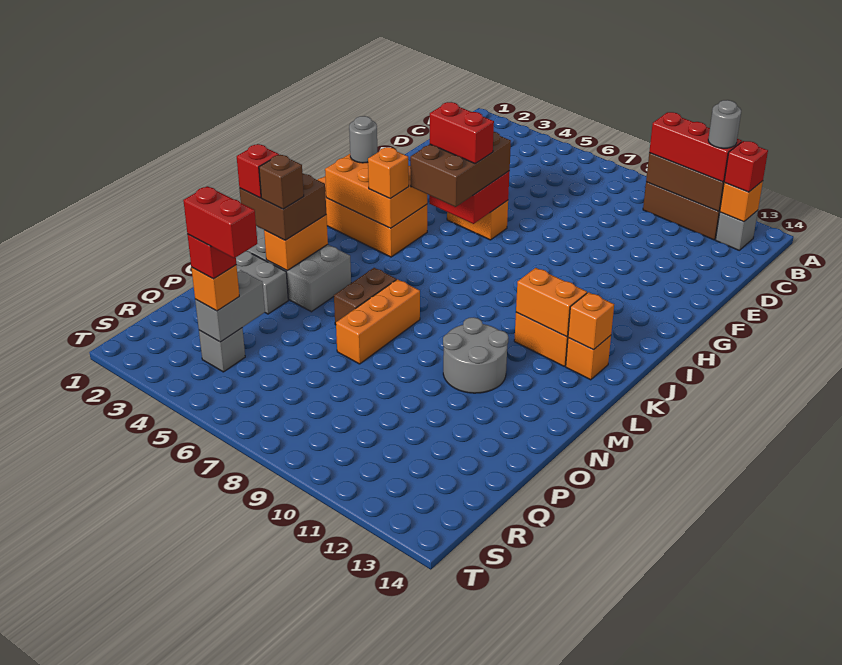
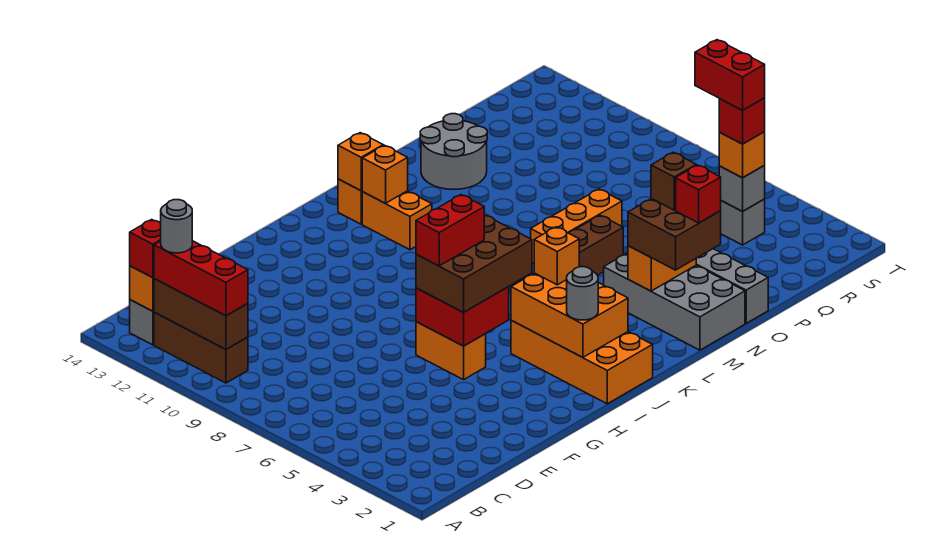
red 1x2 brick [430,102,494,164] -> red 1x2 brick turned to [416,195,484,266]
orange 1x2 brick [516,268,587,337] -> orange 1x1 brick [362,145,408,203]
grey 2x2 round brick [443,318,508,393] -> grey 2x2 round brick moved to [420,114,487,189]
grey 1x2 brick [195,270,265,342] -> grey 1x1 brick [719,166,765,211]

